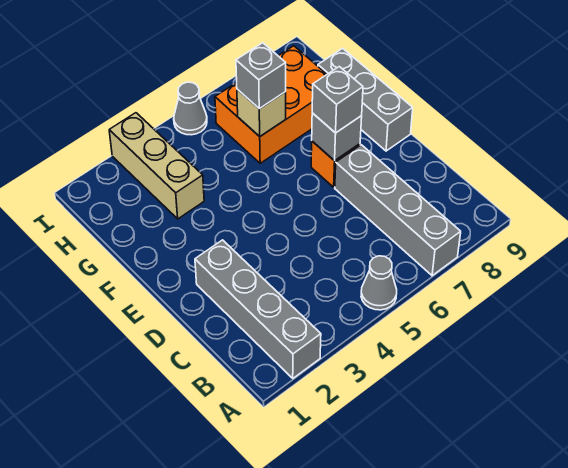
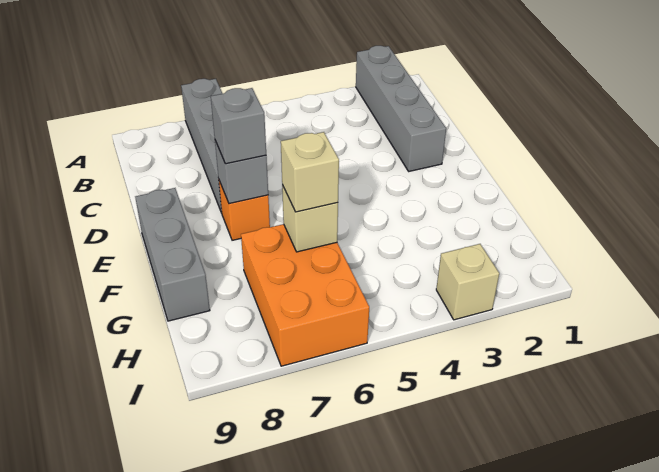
grey 1x1 cone [361,256,397,310] -> none
tan 1x3 brick [109,113,204,219] -> tan 1x1 brick [436,244,499,320]
orange 2x3 brick [215,46,327,163] -> orange 2x3 brick turned to [241,224,369,366]
grey 1x1 brick [236,43,286,109] -> tan 1x1 brick [281,132,339,212]
grey 1x1 cone [174,82,207,135] -> none

